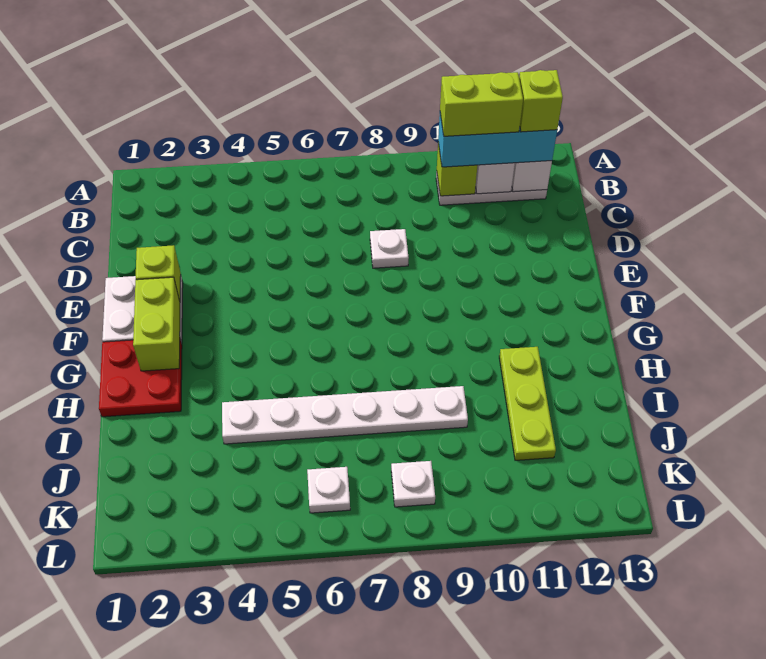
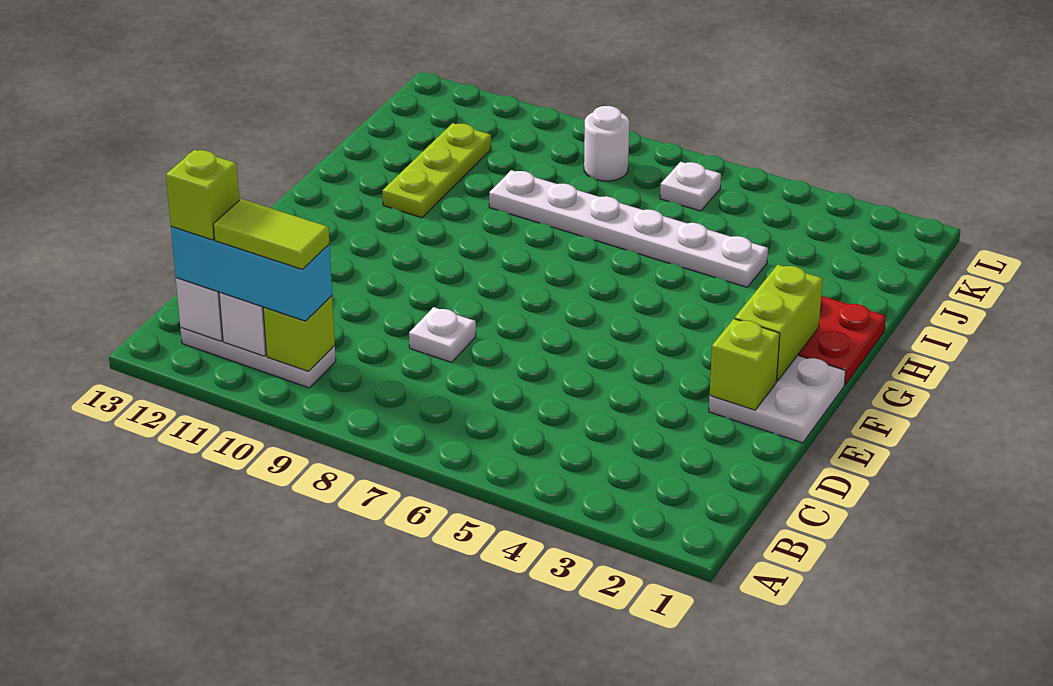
lime 1x2 brick [440,72,523,136] -> lime 1x2 tile [213,199,329,269]
white 1x1 plate [391,461,435,507] -> white 1x1 round brick [584,106,629,181]

